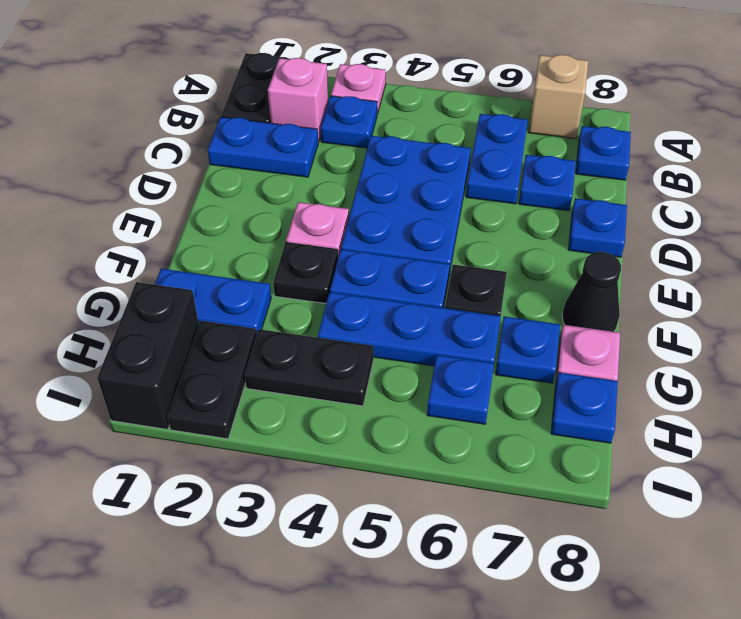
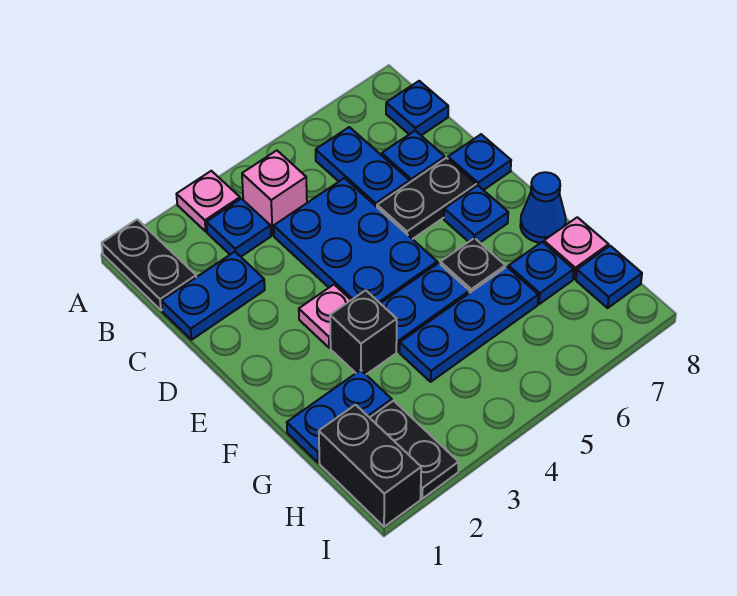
tan 1x1 brick [528,55,588,139] -> none
pink 1x1 brick [268,58,328,142] -> pink 1x1 brick moved to [242,150,307,235]
black 1x1 plate [273,242,338,303] -> black 1x1 brick [330,290,397,374]
black 1x1 cone [562,252,621,332] -> blue 1x1 cone [520,172,566,243]
black 1x2 plate [245,329,374,406] -> black 1x2 plate moved to [377,158,476,239]
blue 1x1 plate [427,355,494,424] -> blue 1x1 plate moved to [444,186,508,242]

